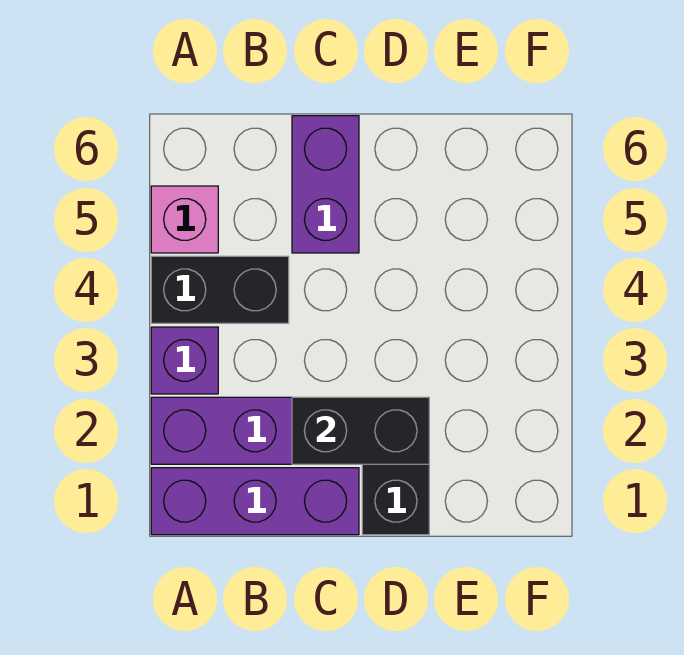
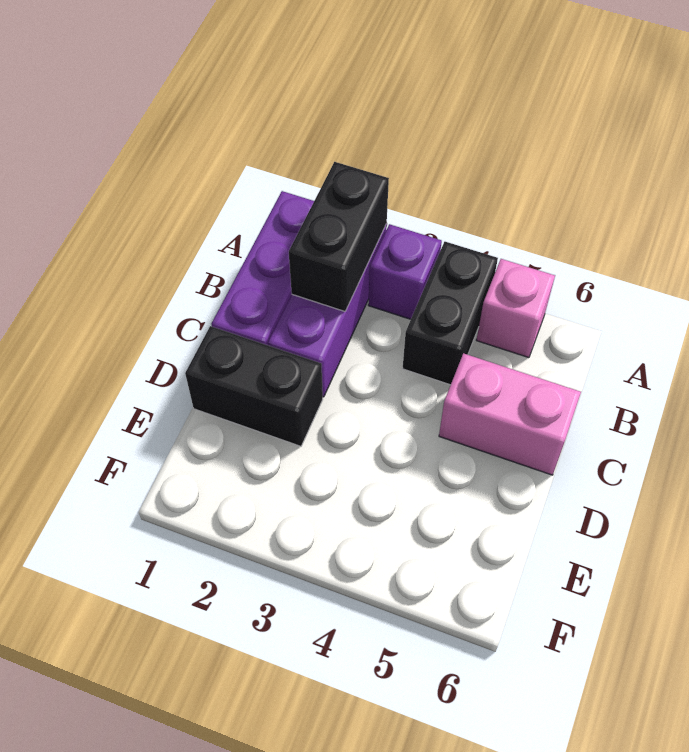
black 1x2 brick [292,397,429,464] -> black 1x2 brick moved to [289,162,389,311]
purple 1x2 brick [292,116,359,253] -> pink 1x2 brick [439,353,581,475]

